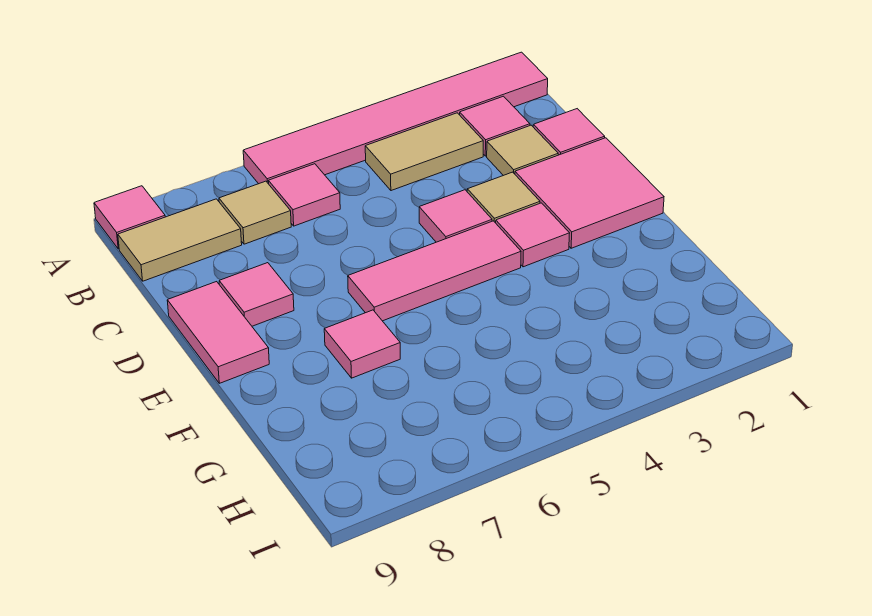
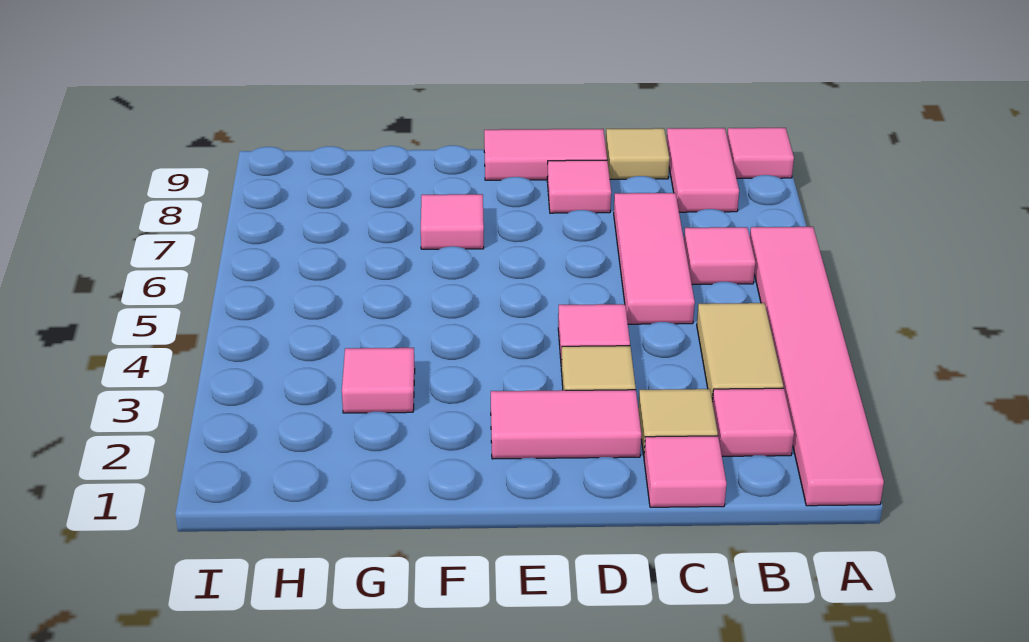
tan 1x1 tile [219,181,291,244] -> tan 1x1 tile moved to [606,128,670,179]
tan 1x2 tile [118,199,242,281] -> pink 1x2 tile [666,128,739,212]
pink 2x2 tile [515,138,664,248] -> pink 1x2 tile [491,390,641,459]
pink 1x1 tile [496,203,570,267] -> pink 1x1 tile moved to [342,348,415,413]
pink 1x3 tile [348,221,521,321] -> pink 1x3 tile moved to [614,193,695,324]

